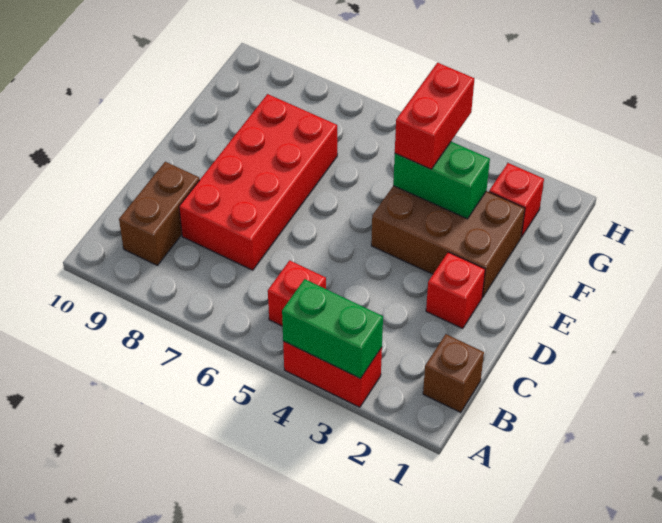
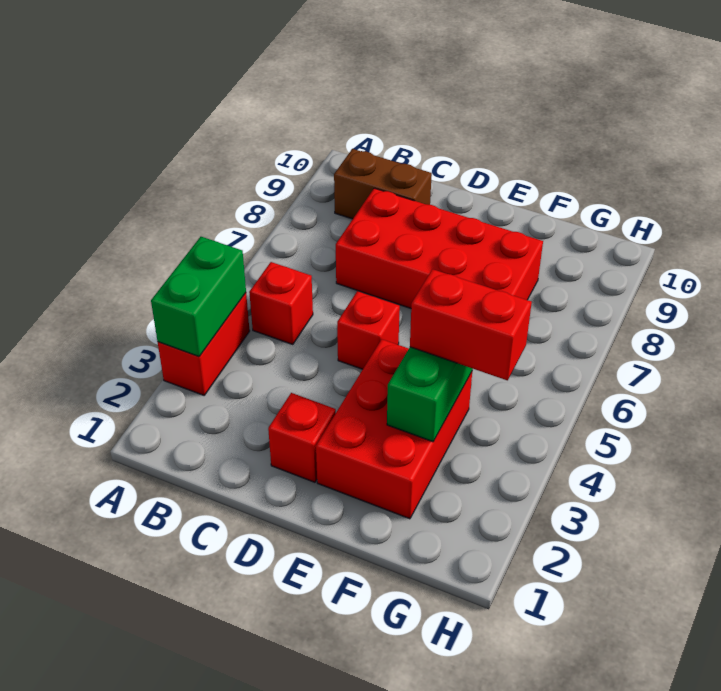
brown 1x1 brick [423,334,484,413] -> none
brown 2x3 brick [371,186,525,297] -> red 2x3 brick [316,339,472,519]
red 1x1 brick [489,163,544,237] -> red 1x1 brick moved to [337,291,400,369]

